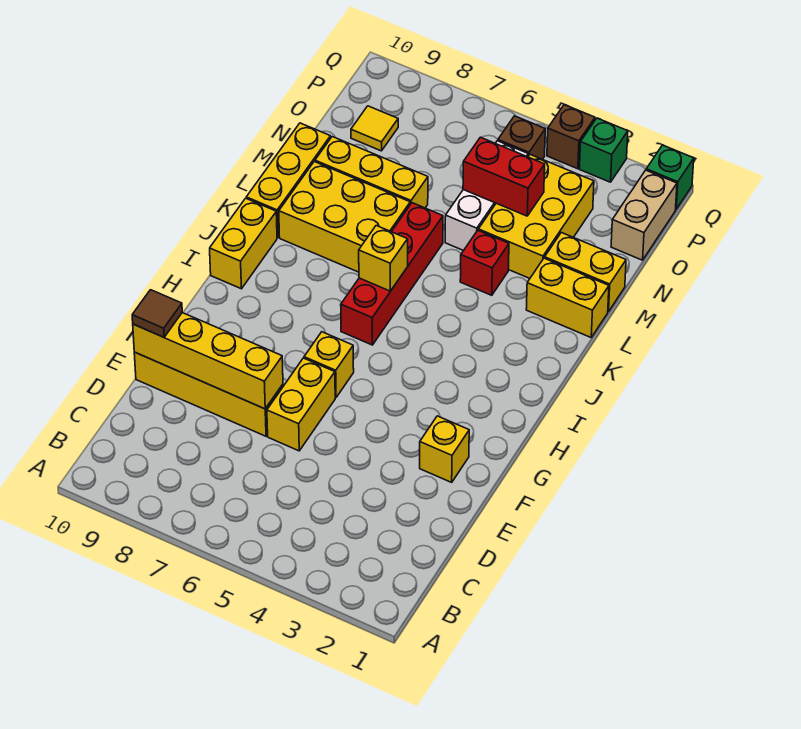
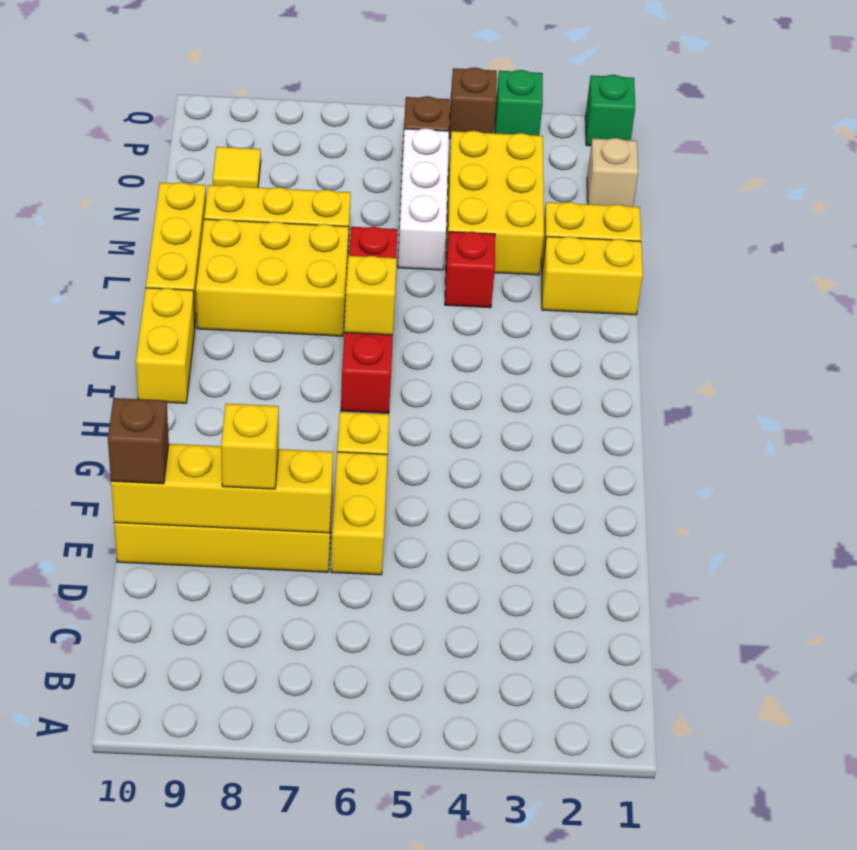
brown 1x1 tile [132,290,182,337] -> brown 1x1 brick [108,398,169,484]
yellow 1x1 brick [420,416,469,482] -> yellow 1x1 brick moved to [221,403,279,489]
red 1x2 brick [463,137,545,216] -> none
tan 1x2 brick [611,170,677,260] -> tan 1x1 brick [587,138,638,207]

